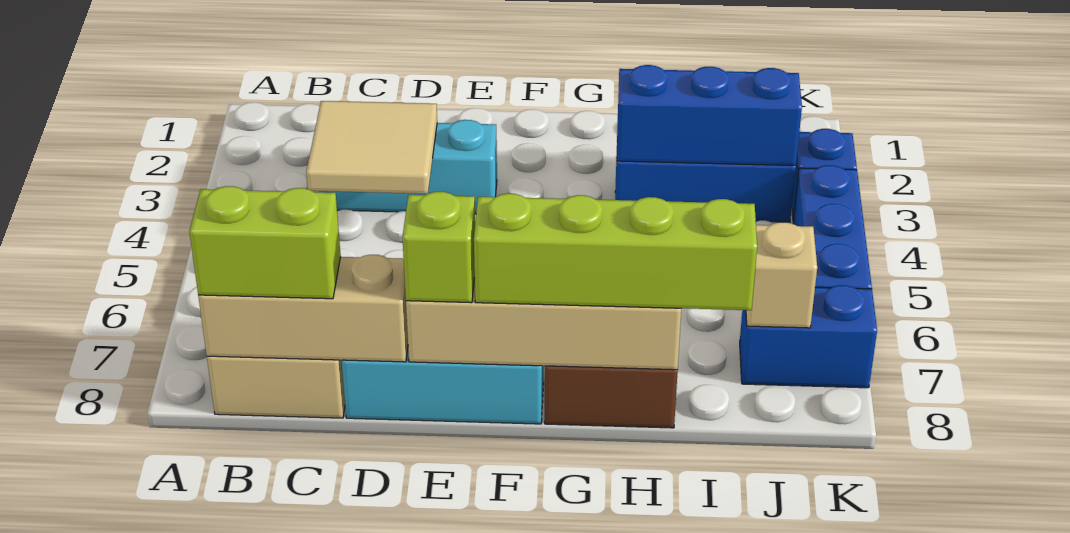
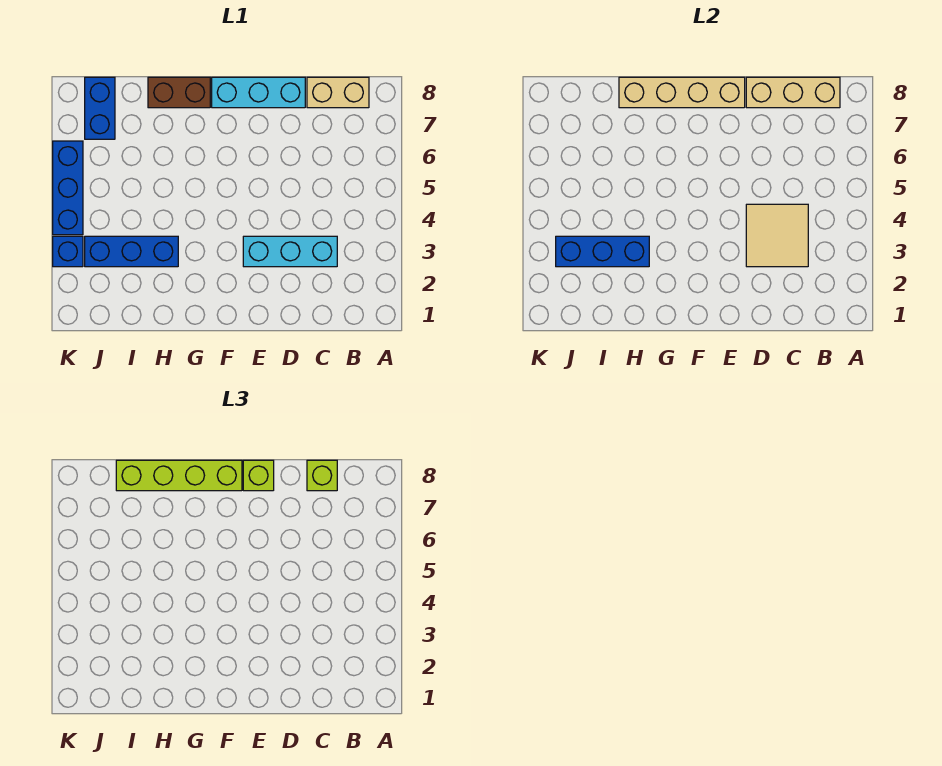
lime 1x2 brick [189,186,341,299] -> lime 1x1 brick [307,460,337,491]
blue 1x2 brick [740,285,877,388] -> blue 1x2 brick turned to [85,77,115,139]
tan 1x1 brick [746,222,817,328] -> none

